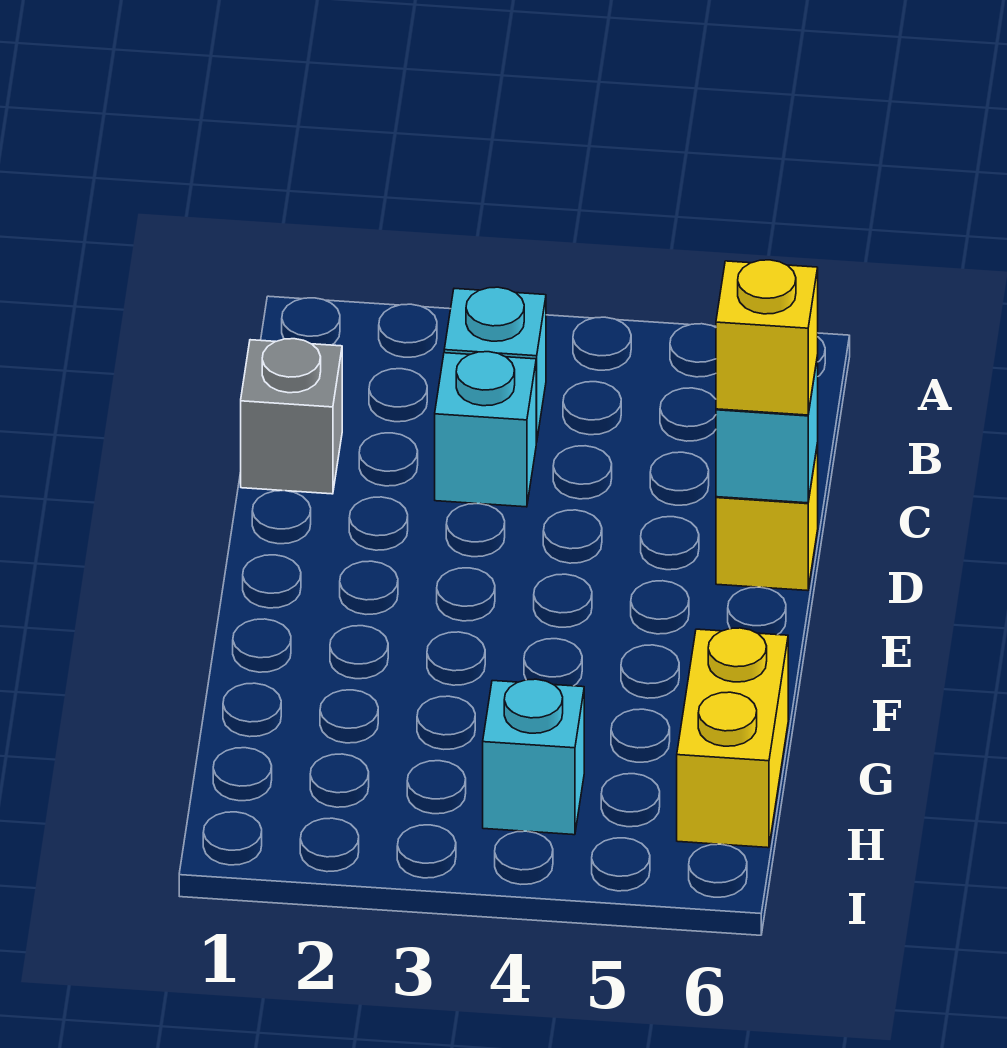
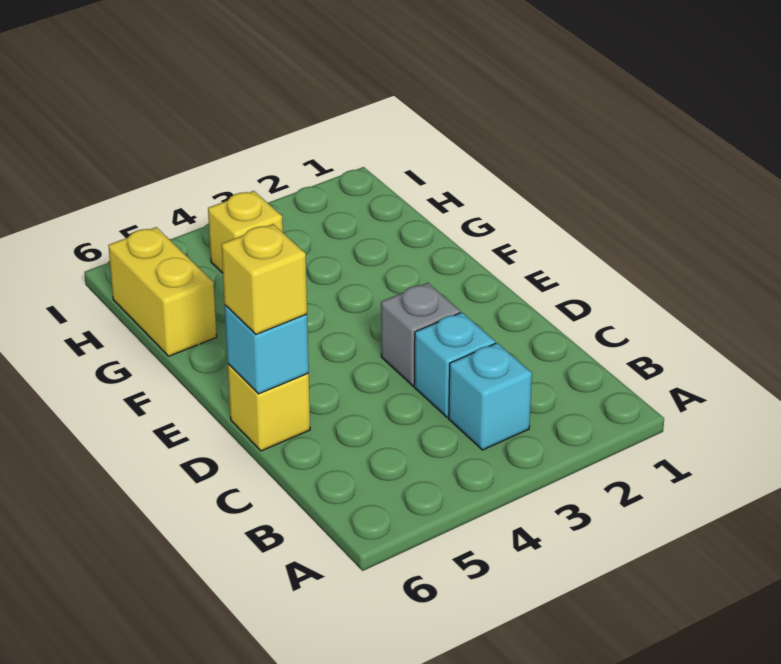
grey 1x1 brick [241,339,342,494] -> grey 1x1 brick moved to [381,283,460,386]
cyan 1x1 brick [483,679,584,835] -> yellow 1x1 brick [208,191,283,273]

